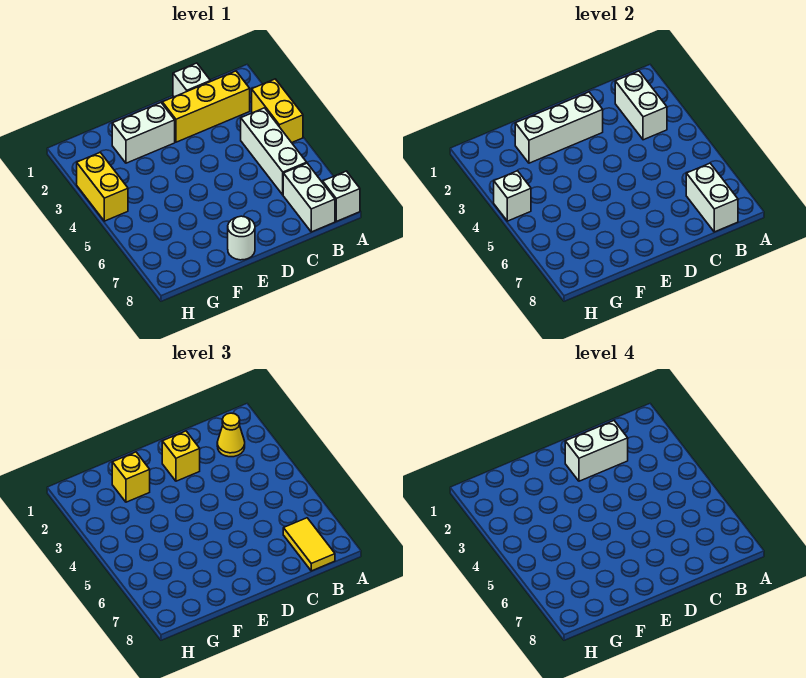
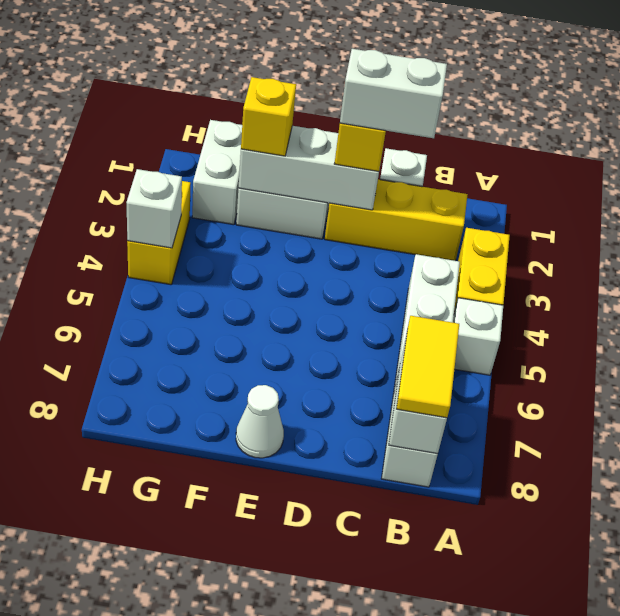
white 1x1 brick [323,171,360,221] -> white 1x1 brick moved to [453,298,503,375]
white 1x2 brick [615,71,667,140] -> white 1x2 brick moved to [192,120,242,225]
yellow 1x1 cone [217,413,245,457] -> none
white 1x1 round brick [228,216,255,260] -> white 1x1 cone [236,385,284,458]

